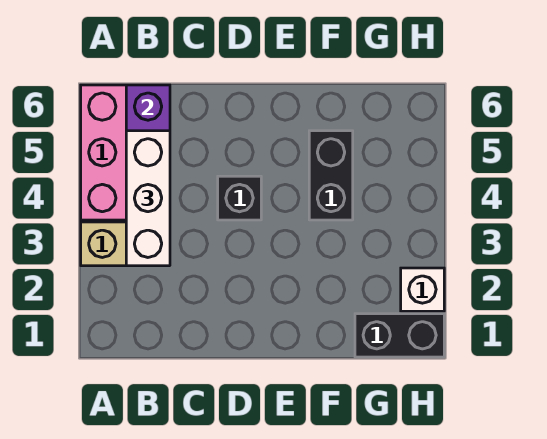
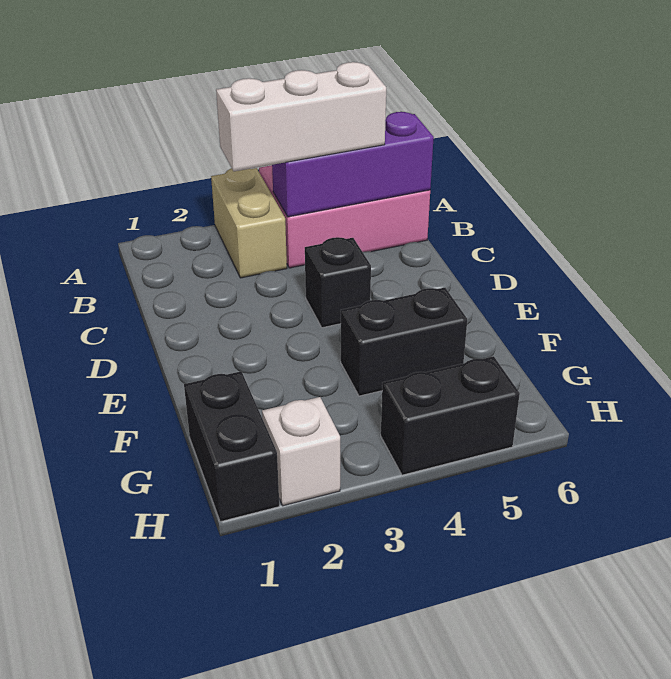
none -> black 1x2 brick [381,356,520,475]

